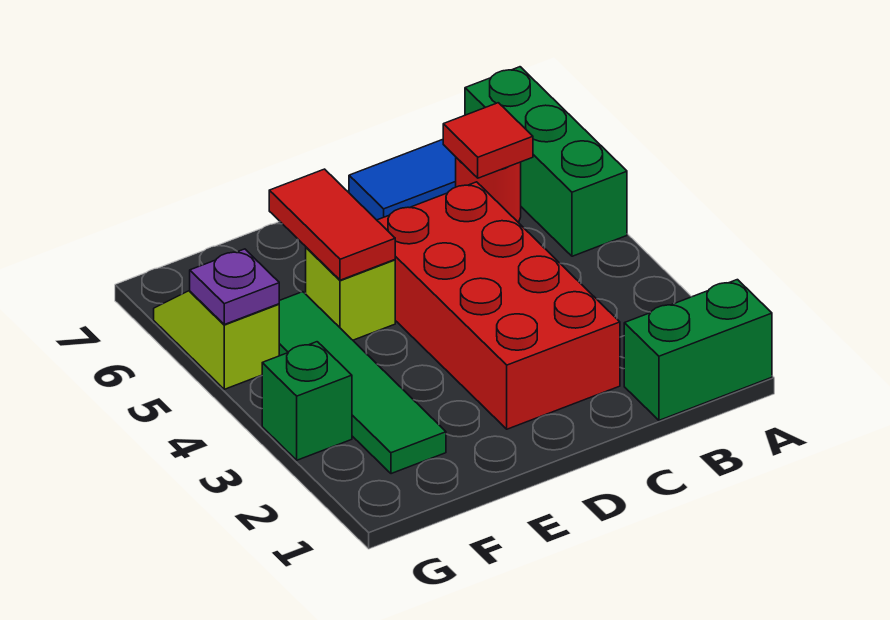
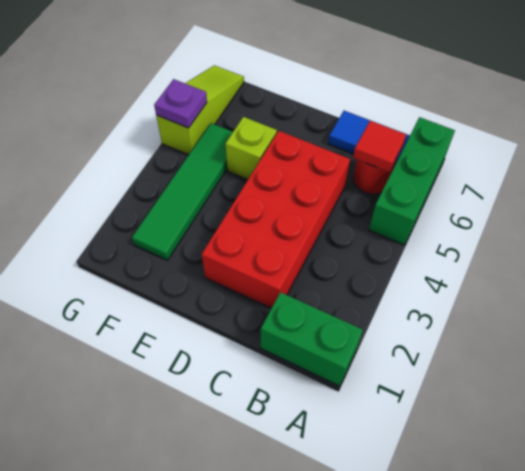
red 1x2 tile [269,169,395,280] -> none
green 1x1 brick [262,342,352,460] -> none
lime 1x2 slope [154,291,279,389] -> lime 1x3 slope [156,65,244,155]

